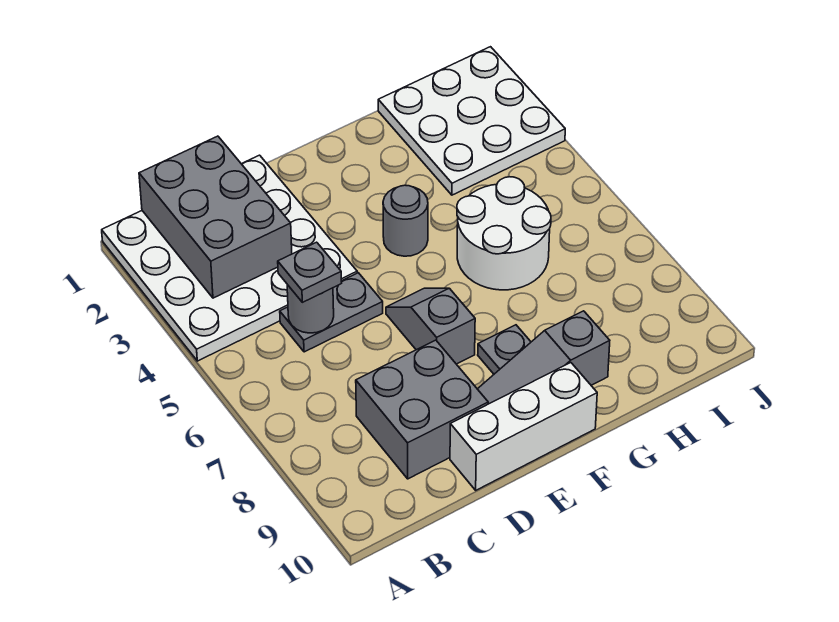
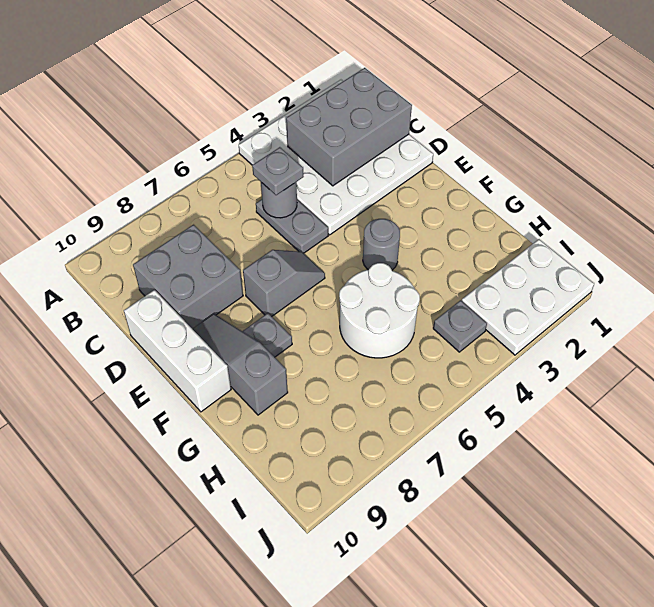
white 3x3 plate [378,47,565,195] -> white 2x3 plate [462,239,594,355]
none -> grey 1x1 plate [433,300,487,352]

